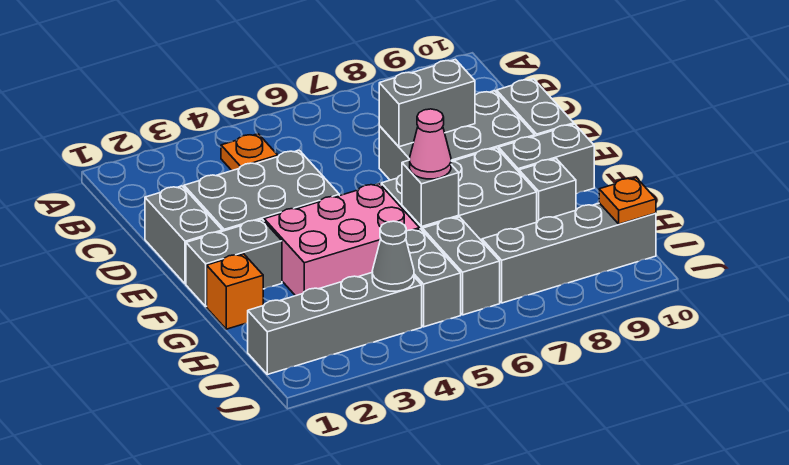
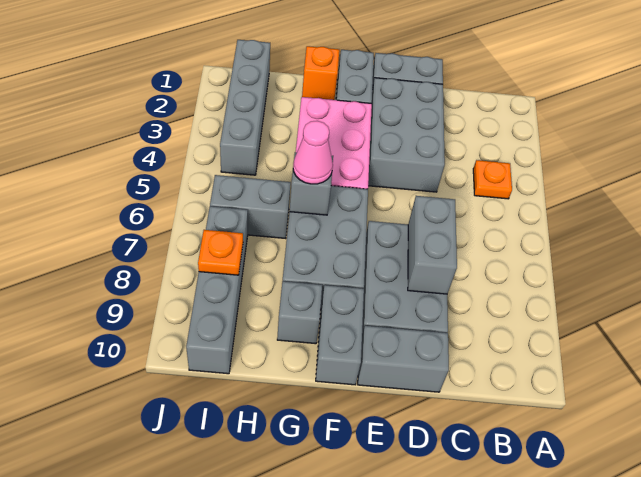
grey 1x2 brick [406,229,461,327] -> none
grey 1x1 cone [372,221,414,291] -> none
orange 1x1 plate [599,178,656,224] -> orange 1x1 plate moved to [198,230,243,275]

